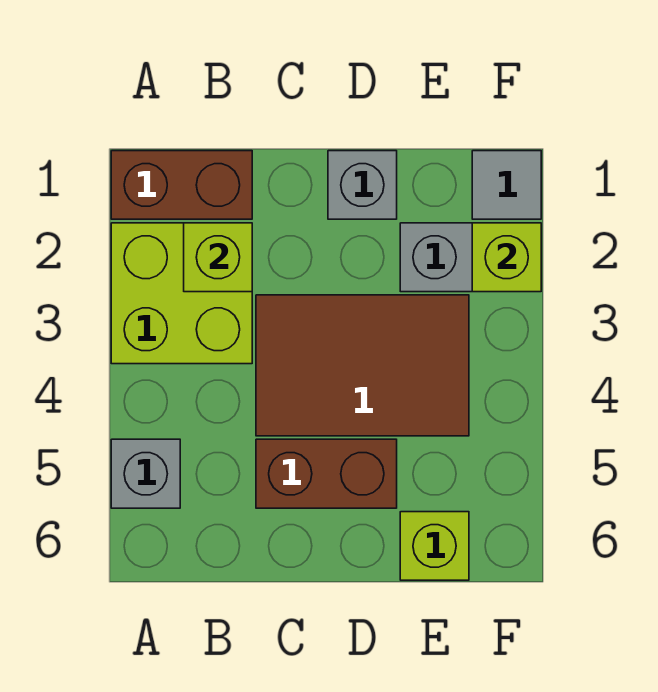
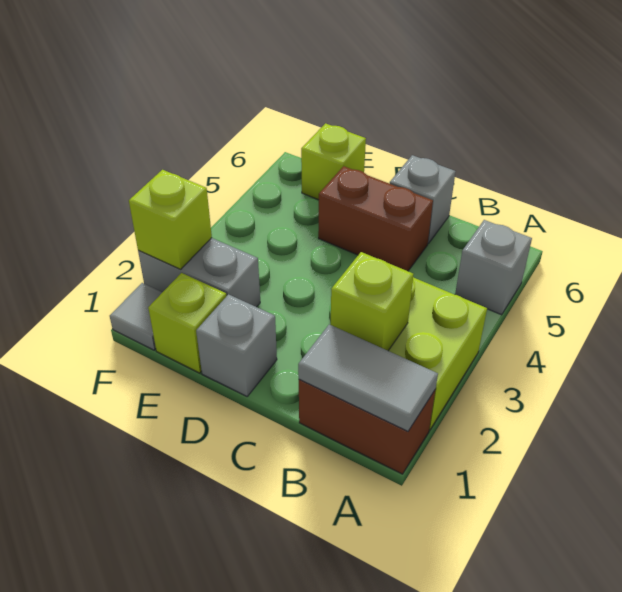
none -> grey 1x2 tile [298,324,438,431]
brown 2x3 tile [256,295,469,436] -> none
none -> grey 1x1 brick [390,155,456,244]
none -> lime 1x1 brick [148,273,226,373]

